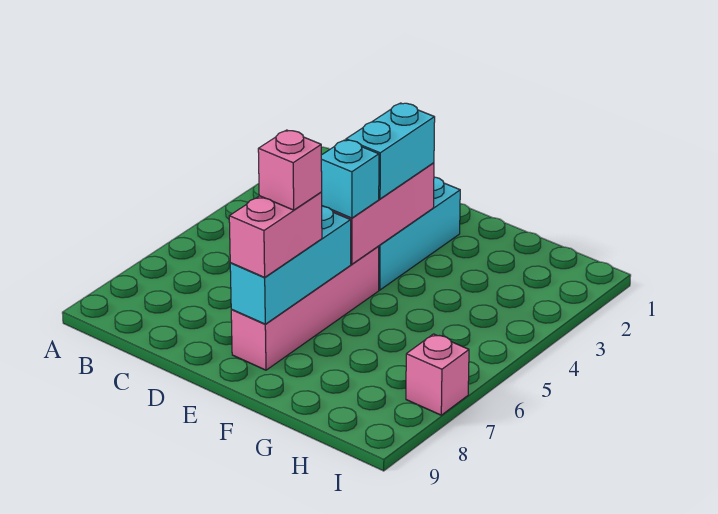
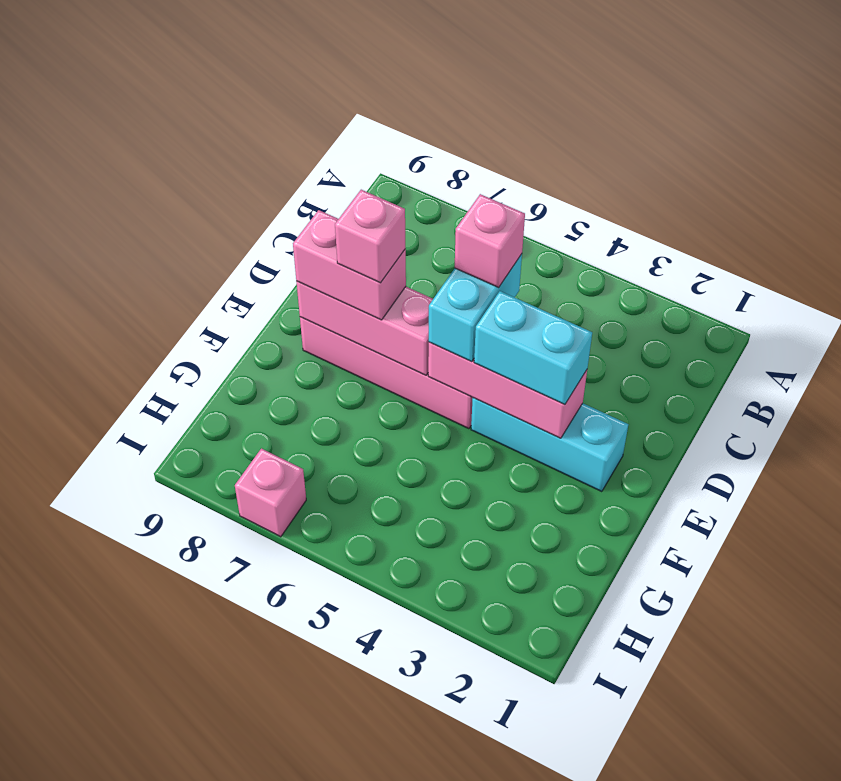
none -> pink 1x1 brick [455,194,525,287]
cyan 1x1 brick [321,140,379,218] -> cyan 1x2 brick [429,254,522,362]
cyan 1x3 brick [230,206,351,324] -> pink 1x3 brick [296,281,433,375]

